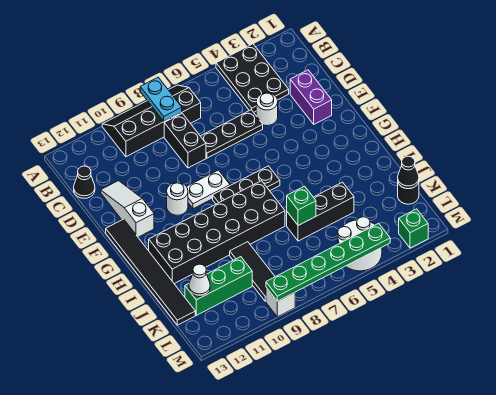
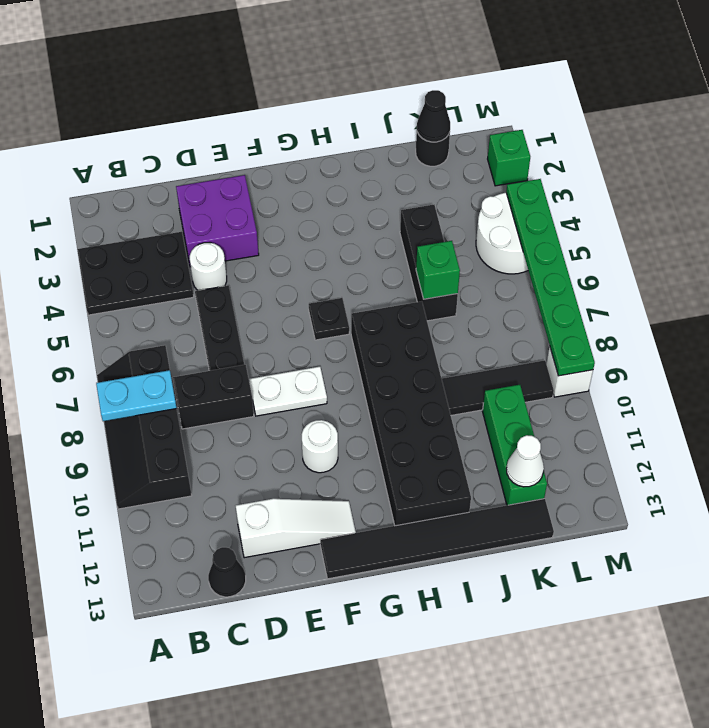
purple 1x2 brick [290,70,332,124] -> purple 2x2 brick [176,175,259,267]
white 1x3 slope [101,181,154,237] -> white 1x3 slope turned to [236,499,356,558]
white 1x2 plate [187,170,230,209] -> white 1x2 plate turned to [249,367,327,416]
black 1x3 plate [213,166,280,204] -> black 1x1 plate [309,298,349,340]

